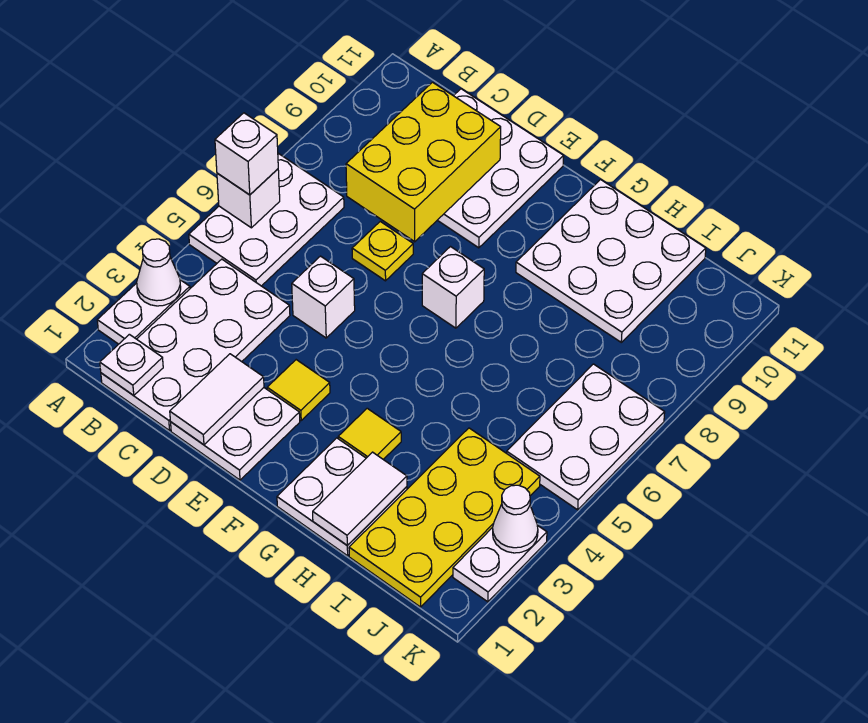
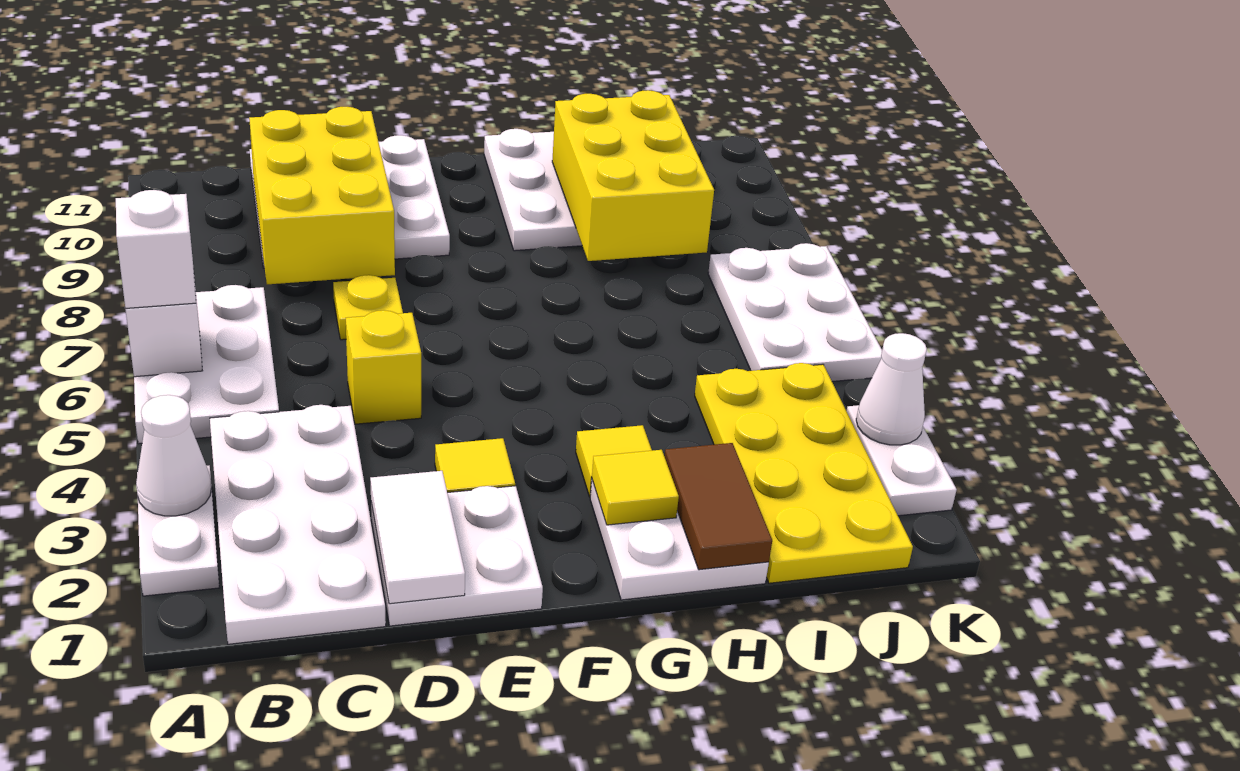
white 1x1 plate [100,334,163,395] -> none
white 1x1 brick [292,256,355,338] -> yellow 1x1 brick [346,310,421,424]
white 1x1 brick [422,247,484,328] -> none
none -> yellow 1x1 tile [592,450,679,525]
white 1x2 tile [313,452,407,545] -> brown 1x2 tile [665,443,772,570]
none -> yellow 2x3 brick [552,90,714,261]

